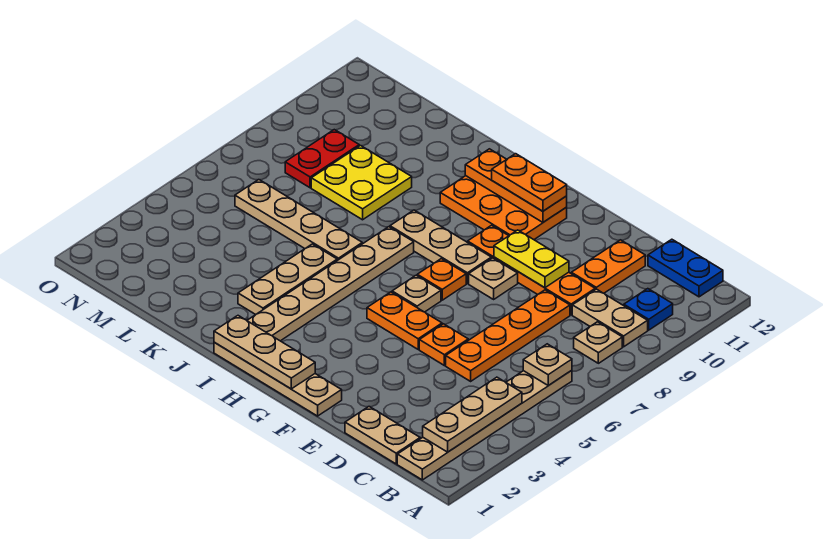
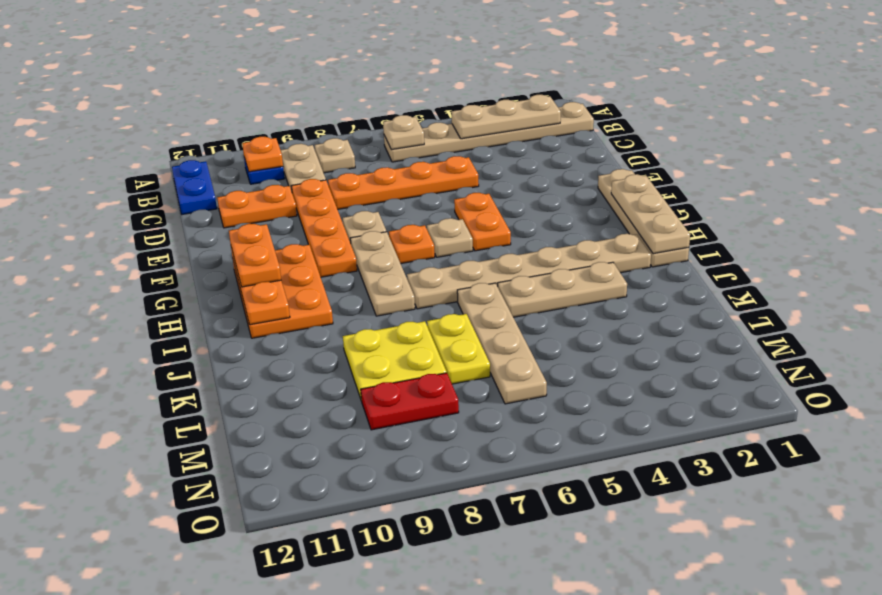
tan 1x2 plate [345,407,420,464] -> none
orange 1x1 plate [419,324,468,365] -> orange 1x1 plate moved to [242,137,283,172]
yellow 1x2 plate [494,230,569,288] -> yellow 1x2 plate moved to [427,314,490,384]

